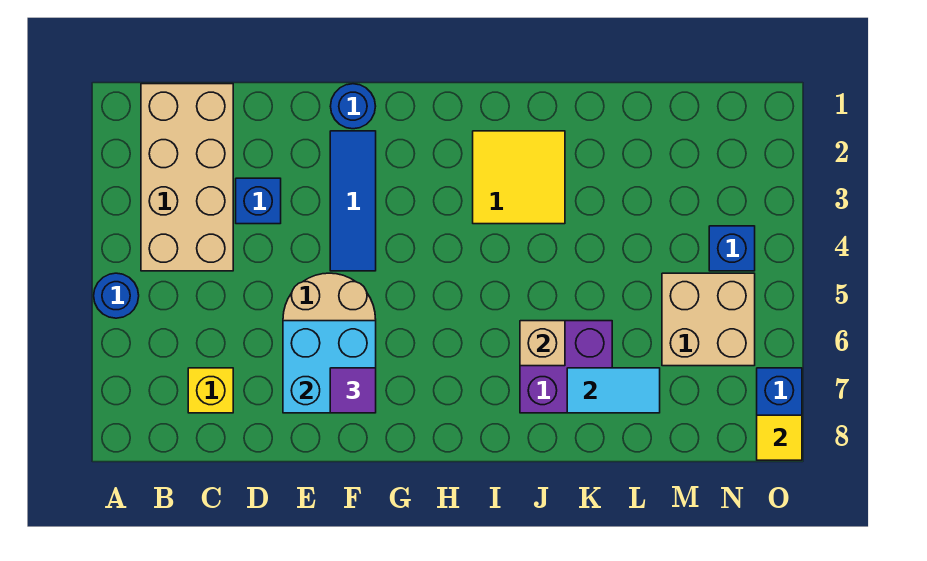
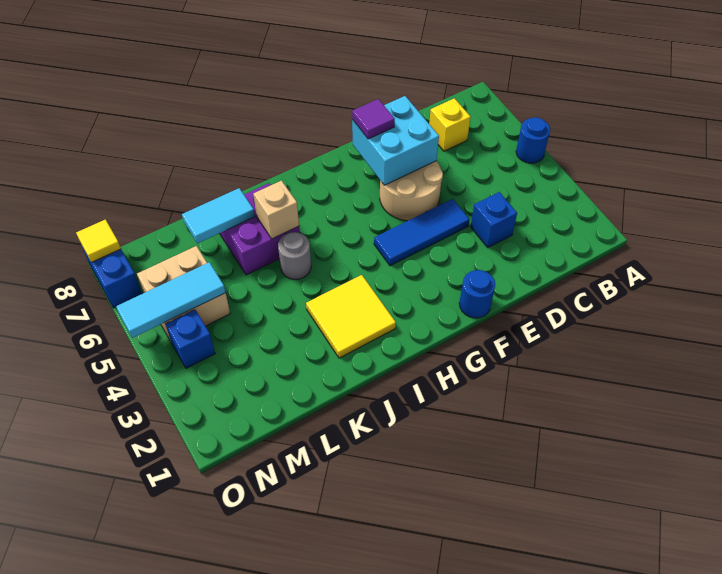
tan 2x4 brick [141,84,233,271] -> none
blue 1x3 tile [330,131,376,271] -> blue 1x3 tile turned to [374,199,469,266]
none -> grey 1x1 round brick [278,232,311,280]
none -> cyan 1x3 tile [116,262,226,338]

